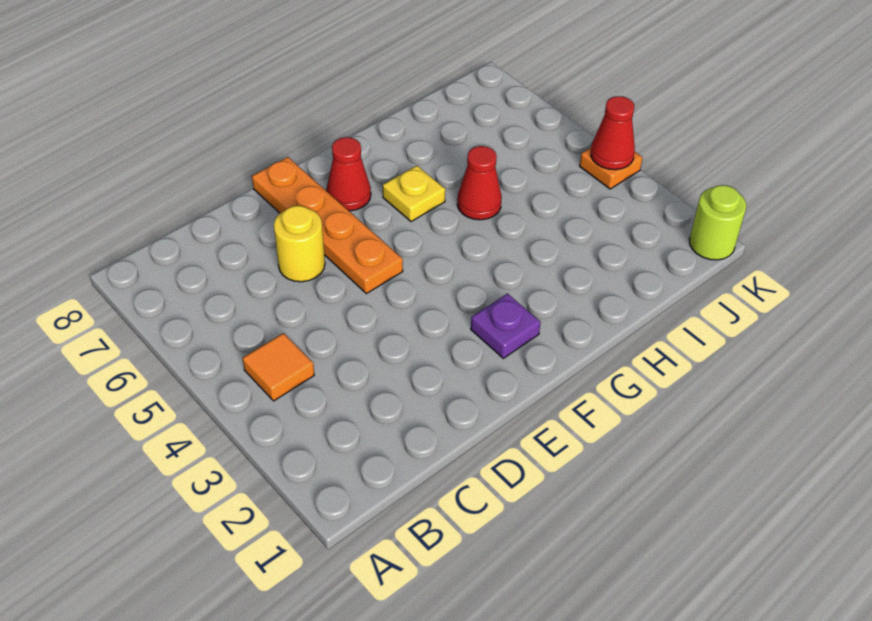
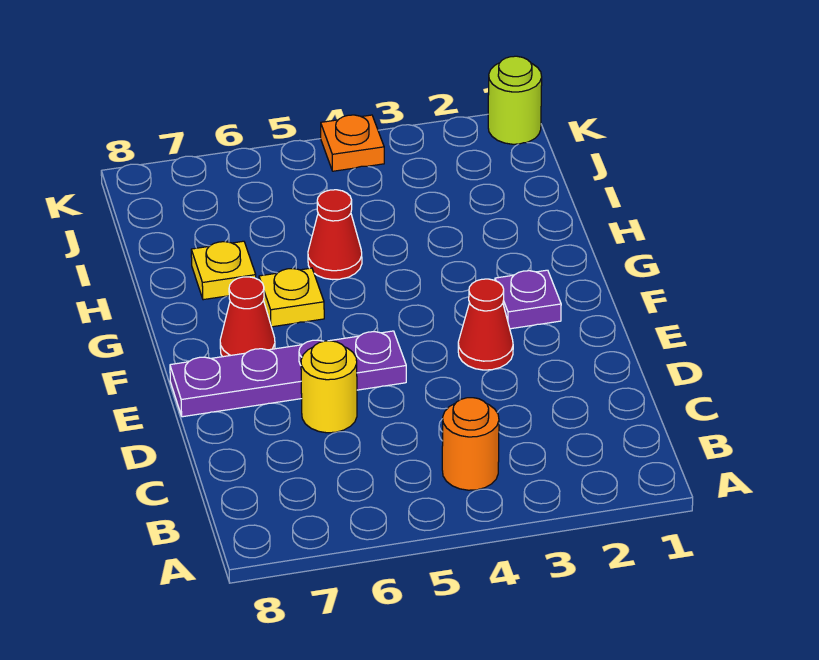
orange 1x1 tile [243,333,314,401] -> orange 1x1 round brick [442,398,499,490]
orange 1x4 plate [252,157,403,294] -> purple 1x4 plate [170,331,406,417]
none -> yellow 1x1 plate [191,241,256,300]
red 1x1 cone [591,96,635,170] -> red 1x1 cone moved to [458,279,513,370]

